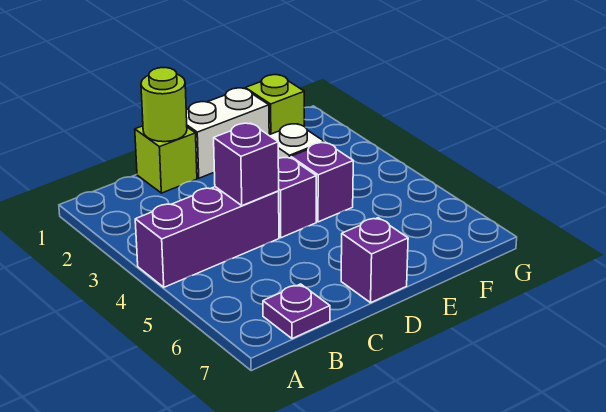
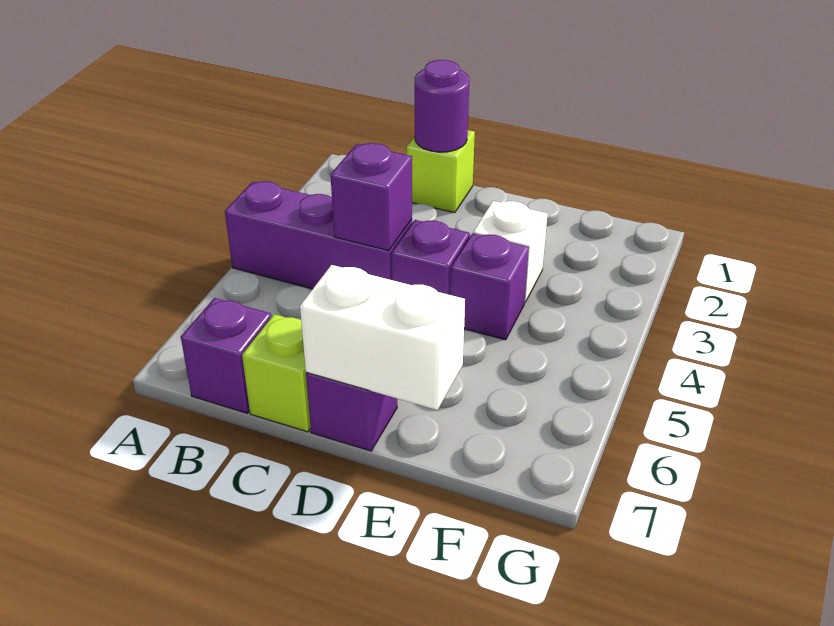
purple 1x1 plate [263,284,330,339] -> purple 1x1 brick [181,298,271,413]
lime 1x1 round brick [141,68,187,142] -> purple 1x1 round brick [415,60,469,152]
white 1x2 brick [186,88,269,178] -> white 1x2 brick moved to [300,265,465,410]
lime 1x1 brick [245,75,304,135] -> lime 1x1 brick moved to [242,314,311,432]

